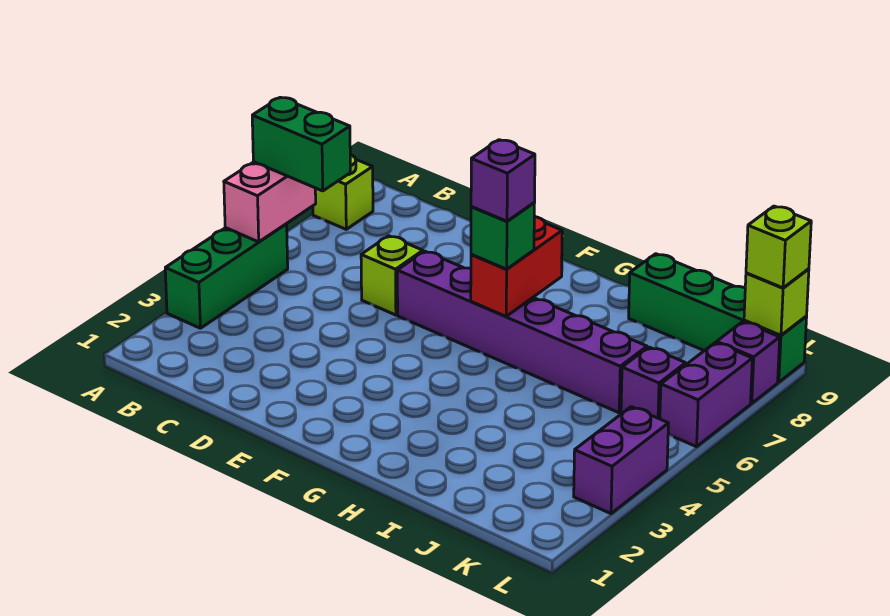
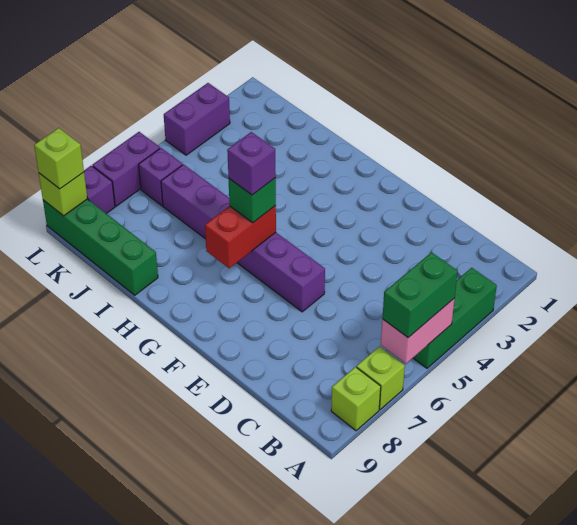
green 1x2 brick [252,97,350,191] -> green 1x2 brick turned to [382,252,458,338]
lime 1x1 brick [361,236,423,315] -> lime 1x1 brick moved to [357,346,405,409]

